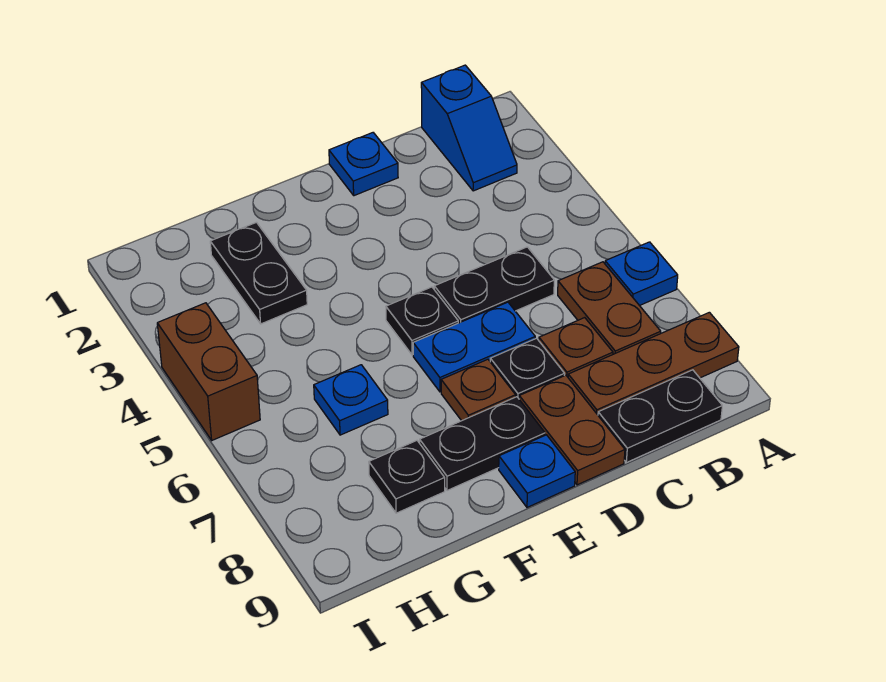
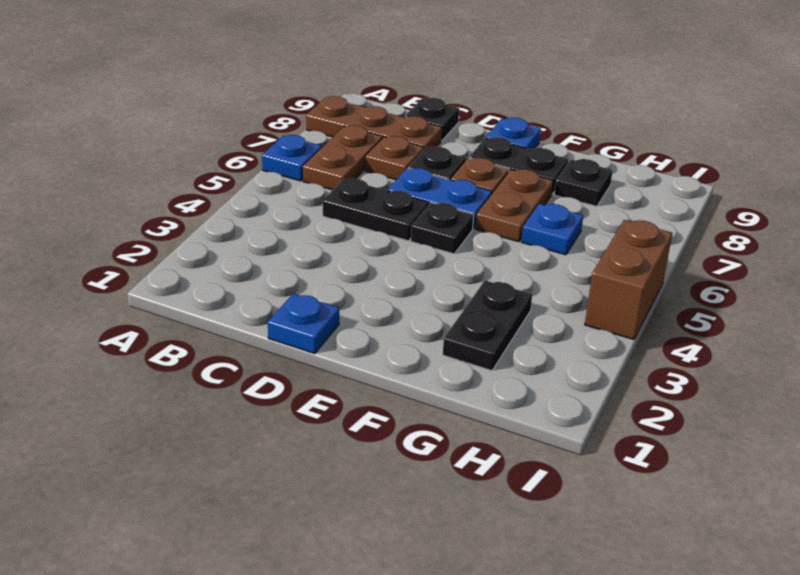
blue 1x2 slope [421,65,517,191] -> none
black 1x2 plate [598,370,722,463] -> black 1x1 plate [405,98,459,141]
brown 1x2 plate [519,375,625,485] -> brown 1x2 plate moved to [476,169,553,242]

